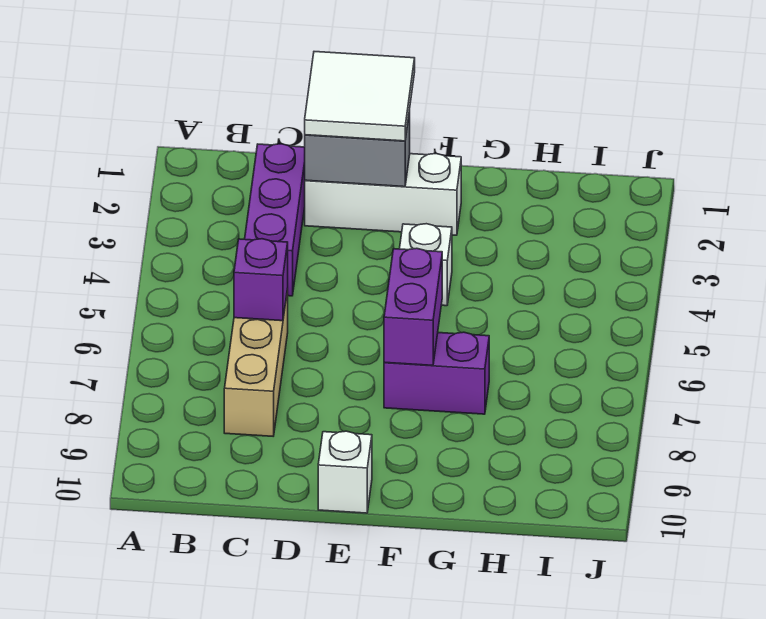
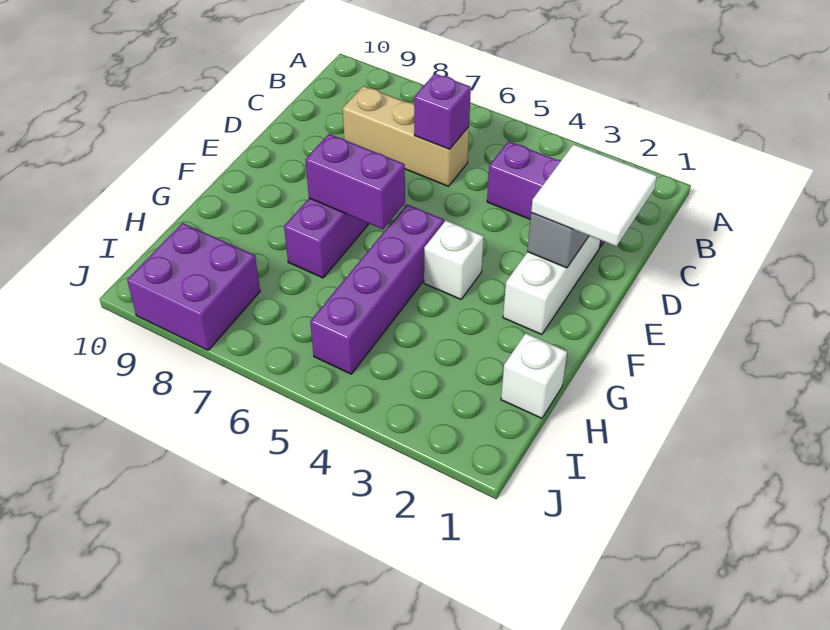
white 1x1 brick [318,431,372,513] -> white 1x1 brick moved to [501,333,567,418]
none -> purple 1x4 brick [310,204,444,374]
none -> purple 2x2 brick [127,223,260,350]

